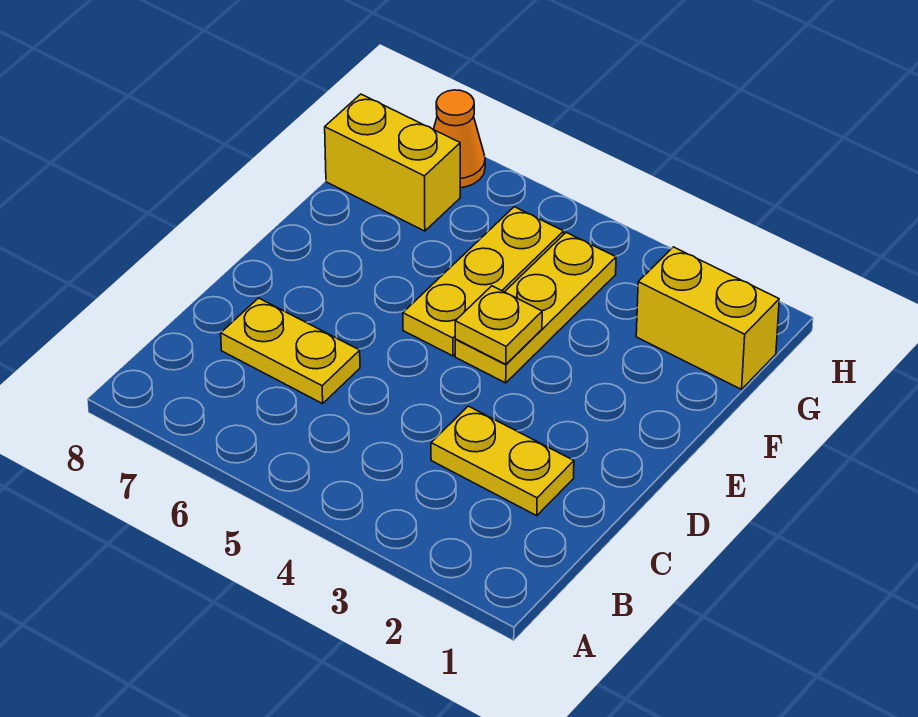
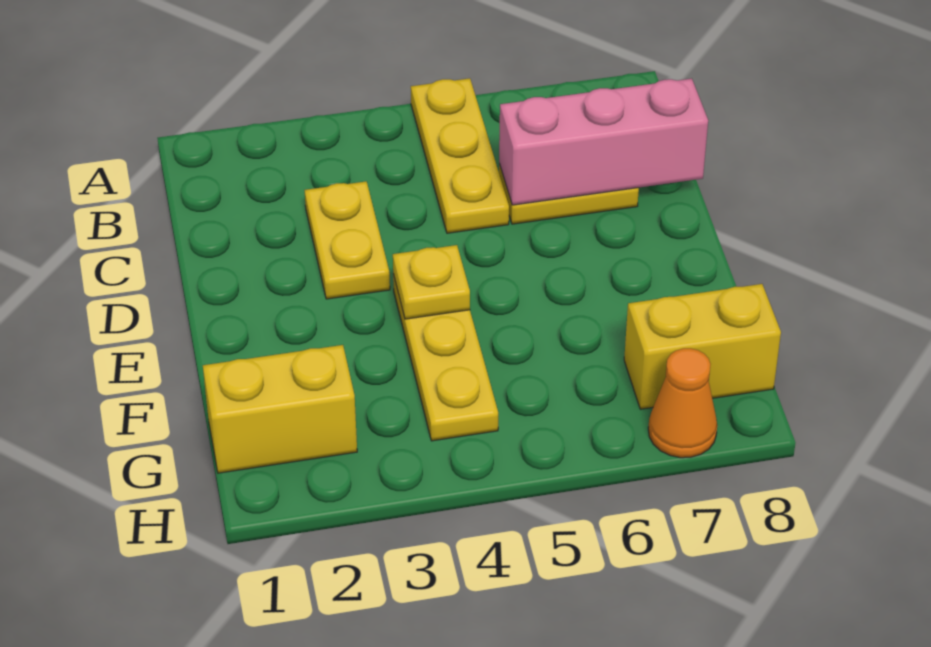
yellow 1x2 plate [431,406,574,516] -> yellow 1x2 plate turned to [305,181,390,299]
none -> pink 1x3 brick [499,79,708,205]
yellow 1x3 plate [403,207,564,356] -> yellow 1x3 plate moved to [411,78,509,233]

